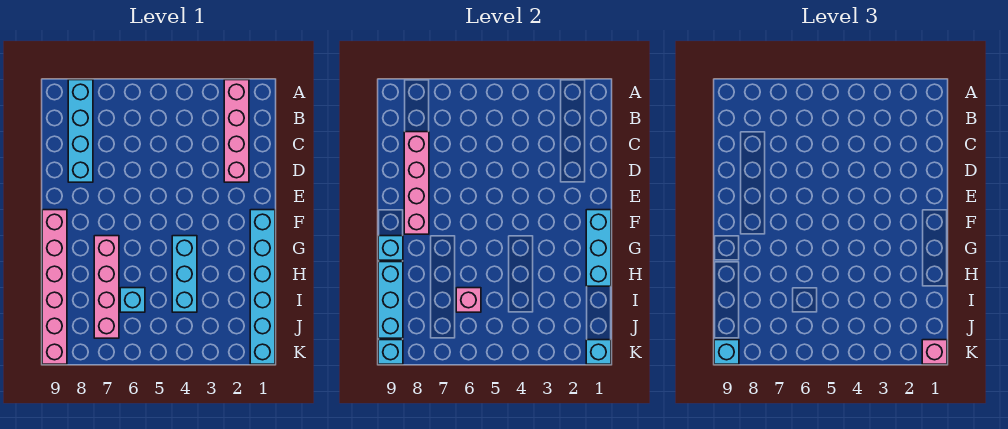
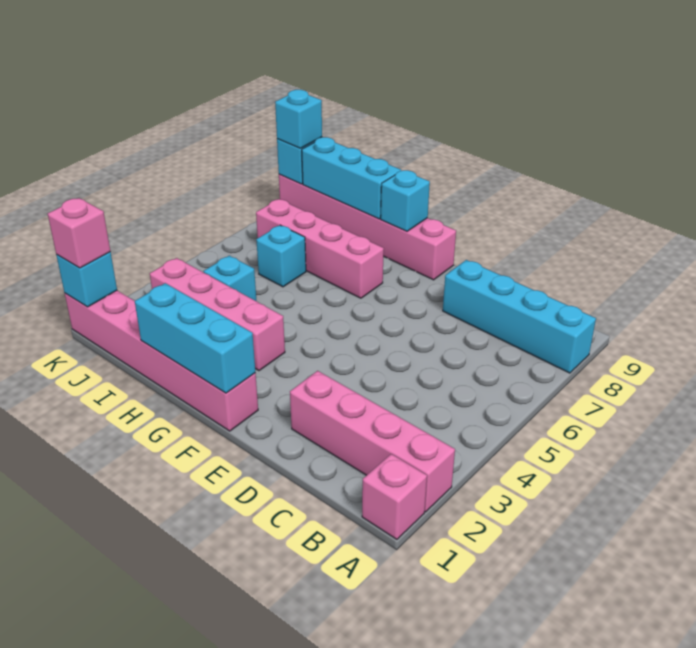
pink 1x4 brick [404,132,429,234] -> pink 1x4 brick moved to [150,258,285,371]
cyan 1x6 brick [250,210,275,364] -> pink 1x6 brick [65,291,258,431]
cyan 1x3 brick [172,236,197,312] -> cyan 1x1 brick [203,256,256,301]
pink 1x1 brick [456,288,481,312] -> pink 1x1 brick moved to [362,454,427,539]

